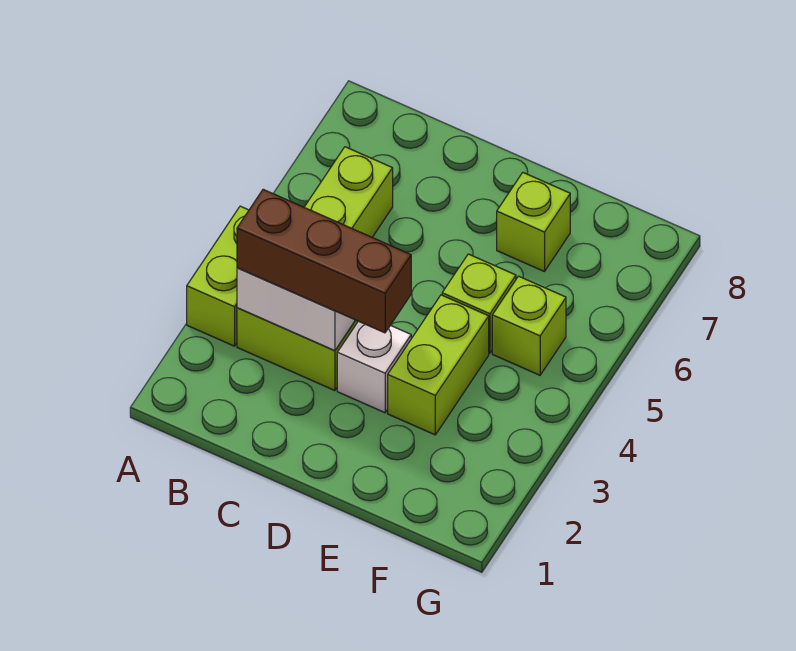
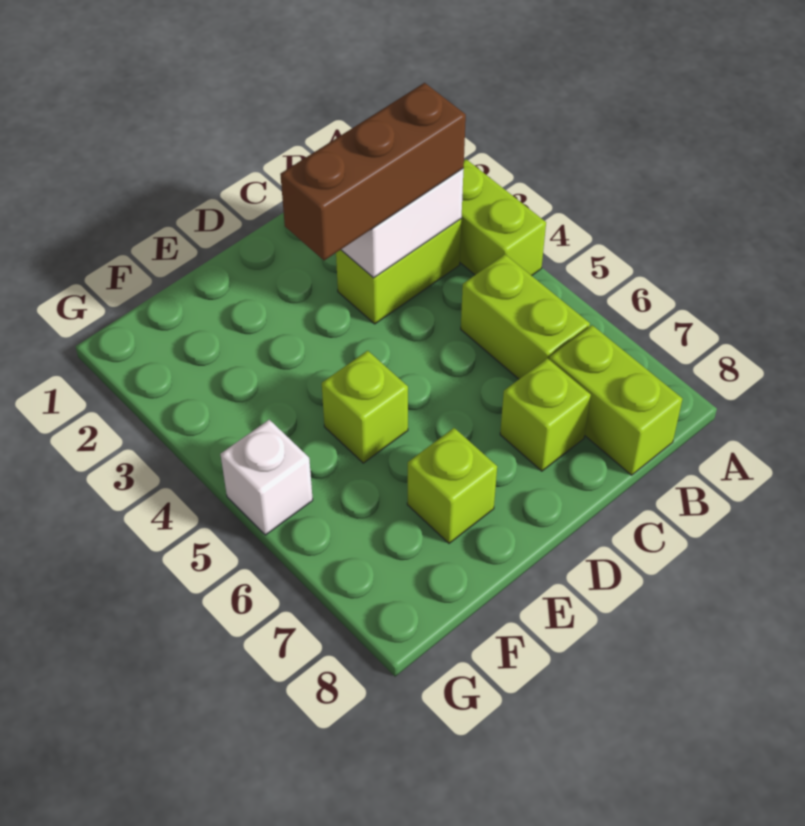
white 1x1 brick [337,321,411,413] -> white 1x1 brick moved to [220,420,313,535]
lime 1x2 brick [388,295,489,435] -> lime 1x2 brick moved to [549,325,683,475]
lime 1x1 brick [492,276,566,375] -> lime 1x1 brick moved to [500,358,591,471]

